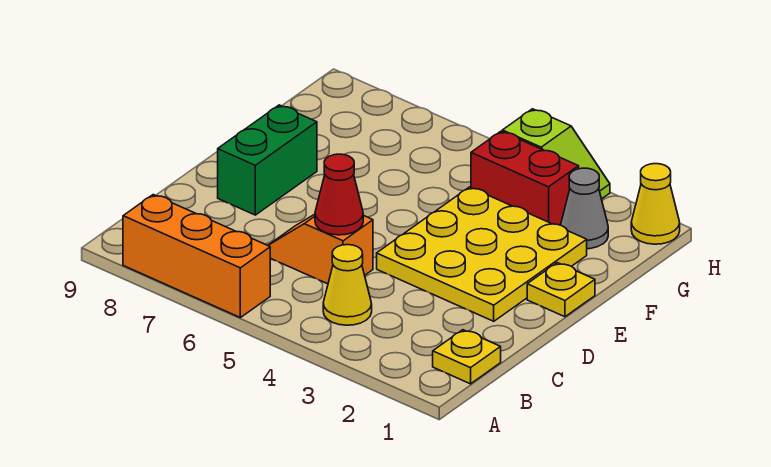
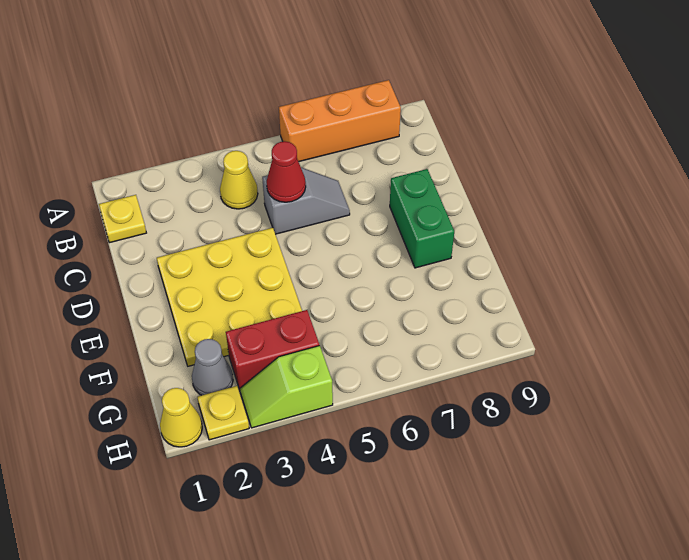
orange 1x2 slope [268,214,373,284] -> grey 1x2 slope [262,167,350,234]
yellow 1x1 plate [527,263,595,317] -> yellow 1x1 plate moved to [197,386,249,440]

